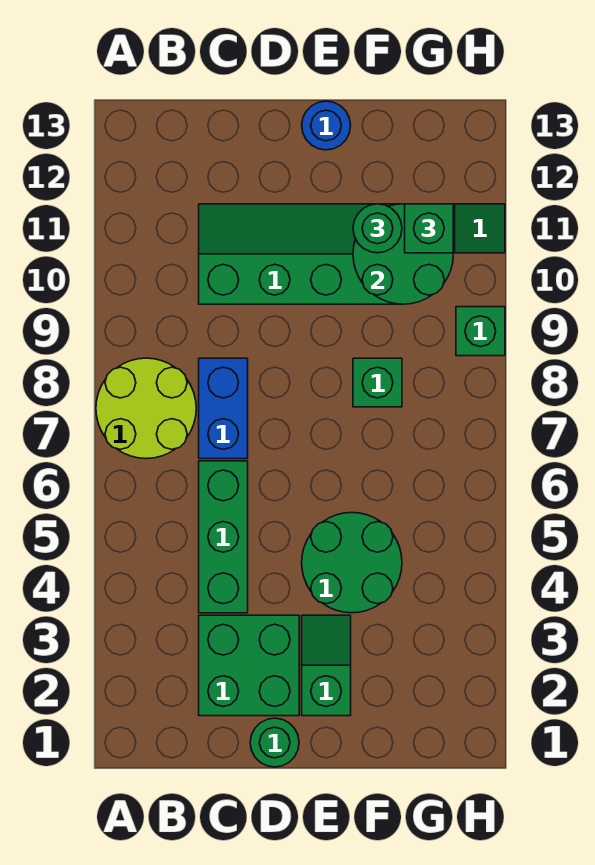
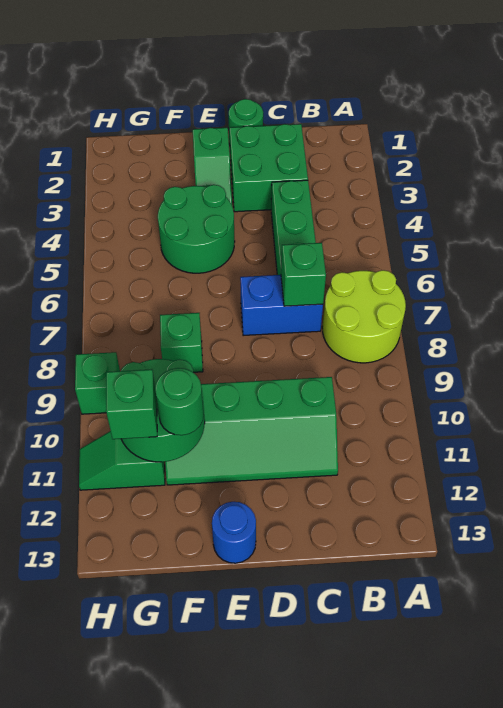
blue 1x2 brick [199,358,248,459] -> blue 1x2 brick turned to [240,275,323,336]
none -> green 1x1 brick [281,243,326,306]

